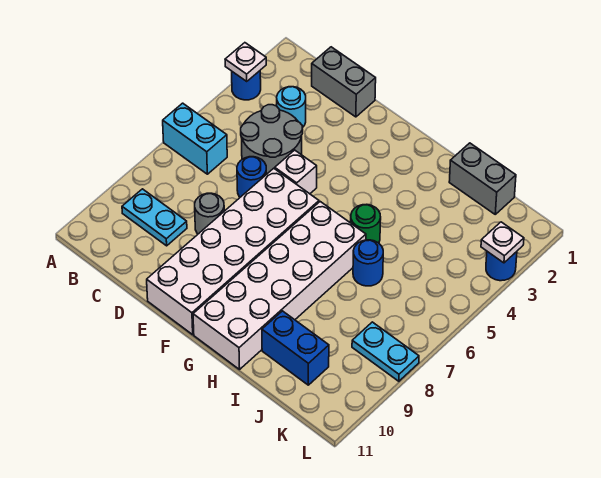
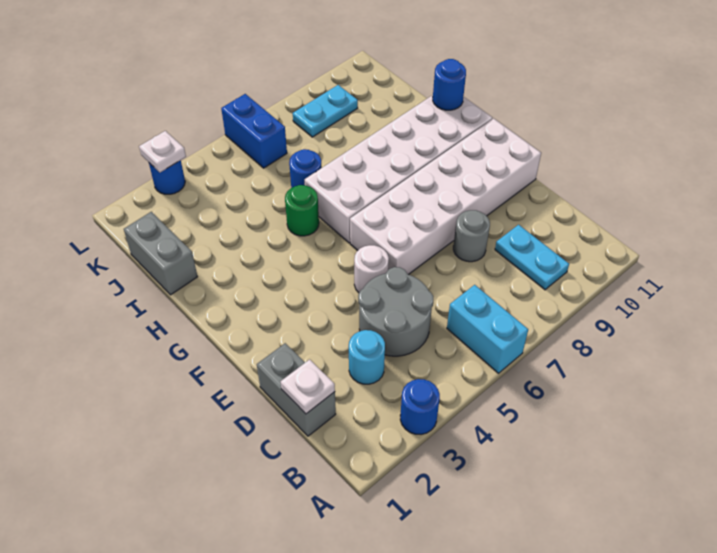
white 1x1 plate [225,43,266,81] -> white 1x1 plate moved to [281,360,335,414]
blue 1x1 round brick [237,157,266,197] -> blue 1x1 round brick moved to [433,59,466,110]
white 1x1 brick [275,150,317,194] -> white 1x1 round brick [354,245,389,293]
blue 1x2 brick [262,311,329,385] -> blue 1x2 brick moved to [221,94,287,168]
cyan 1x2 plate [352,322,419,381] -> cyan 1x2 plate turned to [293,85,358,137]

